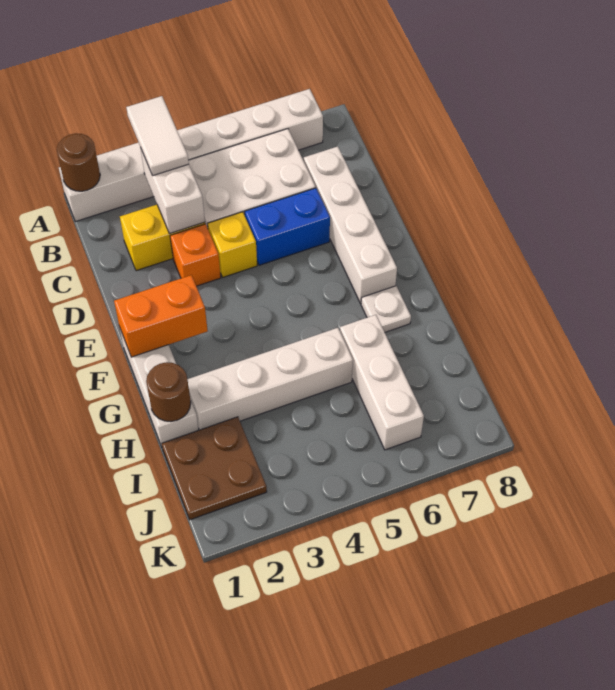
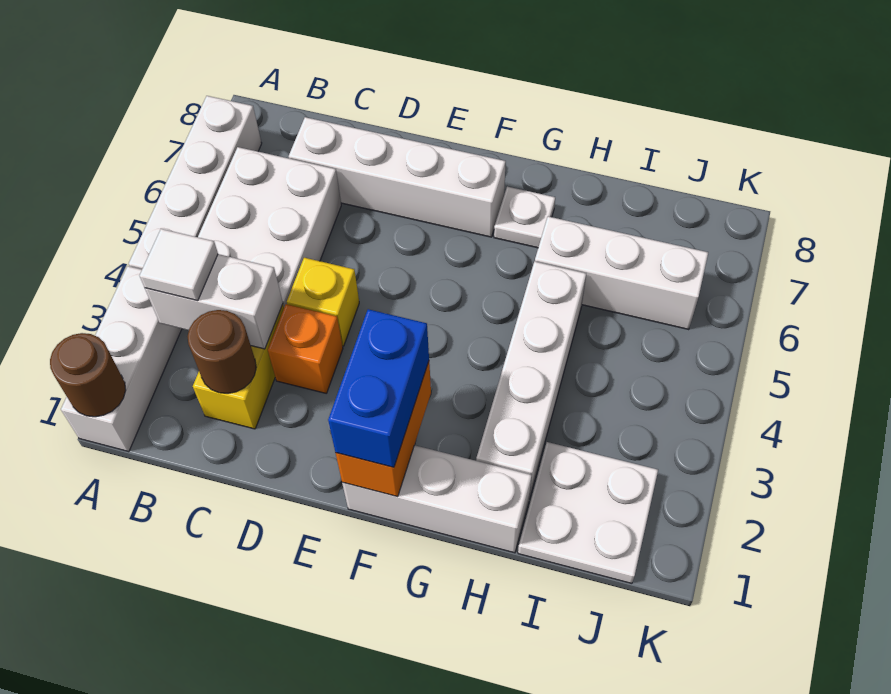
white 1x2 tile [126,96,189,176] -> white 1x1 tile [140,229,218,301]
blue 1x2 brick [245,188,330,265] -> blue 1x2 brick moved to [328,309,429,467]
brown 1x1 round brick [146,362,191,421] -> brown 1x1 round brick moved to [188,310,256,393]
brown 2x2 plate [162,417,267,520] -> white 2x2 plate [518,442,658,583]

